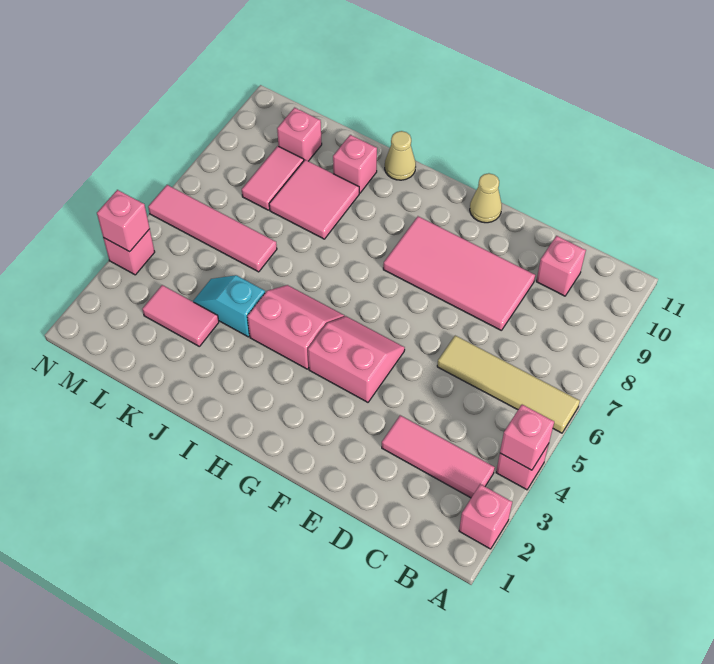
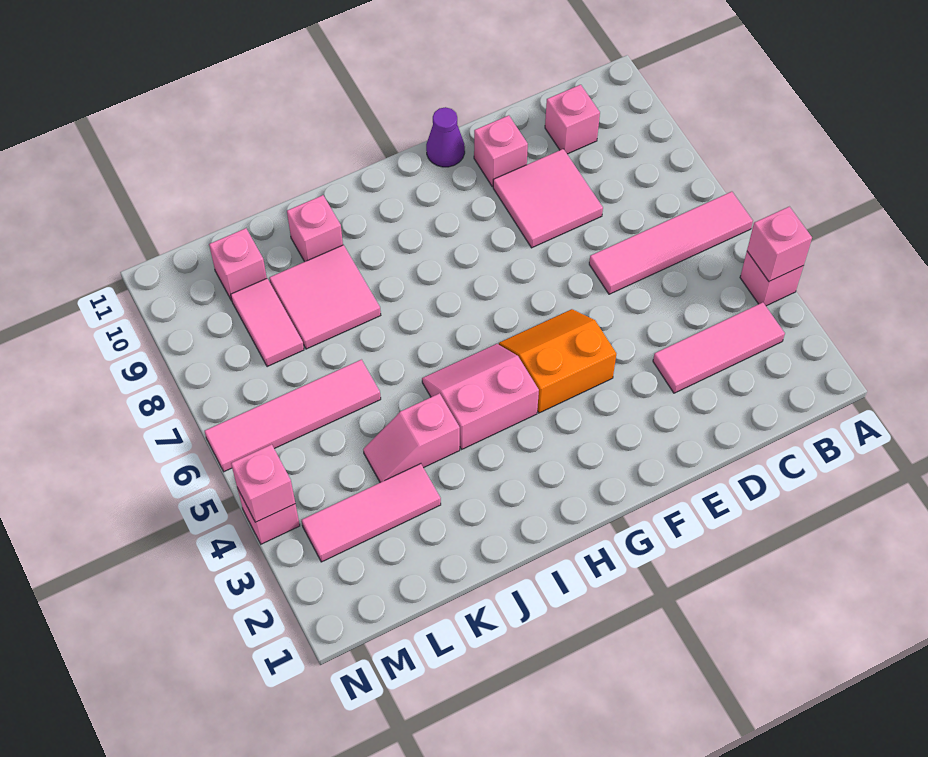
pink 1x1 brick [459,484,512,549] -> pink 1x1 brick moved to [474,115,528,187]
tan 1x4 tile [437,336,580,433] -> pink 1x4 tile [589,192,753,294]
pink 2x4 tile [383,216,535,331] -> pink 2x2 tile [493,149,603,248]
pink 2x2 slope [308,316,405,402] -> orange 2x2 slope [499,309,616,413]
tan 1x1 cone [470,173,502,223] -> purple 1x1 cone [426,107,465,167]
tan 1x1 cone [385,131,416,180] -> none
cyan 1x2 slope [193,275,265,337] -> pink 1x2 slope [363,393,460,483]
pink 1x2 tile [142,285,219,346] -> pink 1x3 tile [302,464,441,562]

